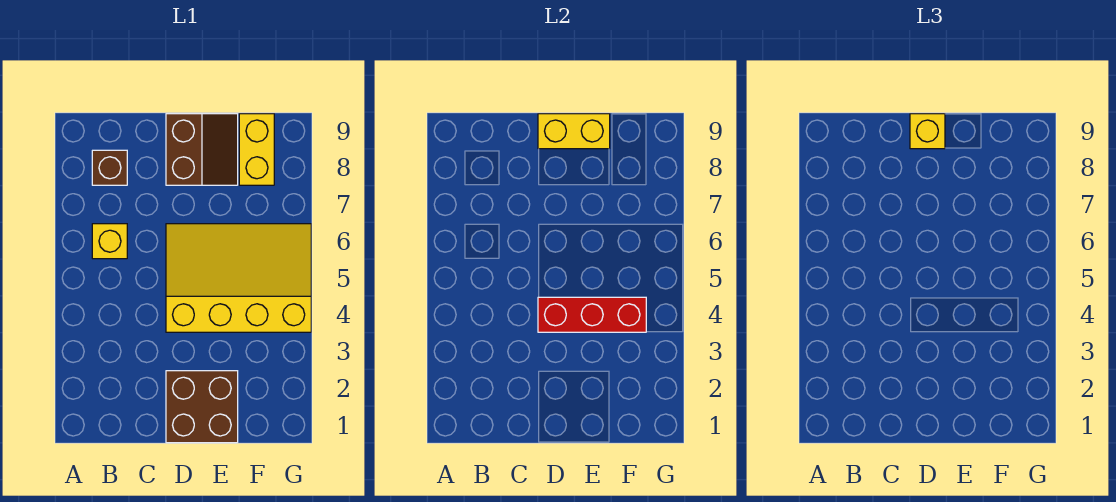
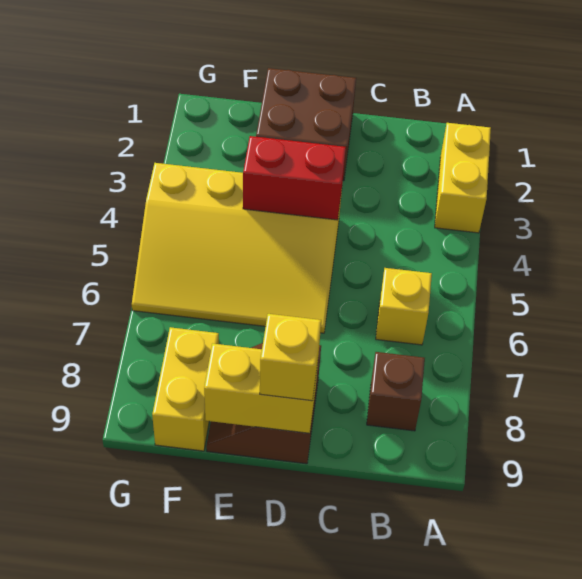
none -> yellow 1x2 brick [435,123,491,233]
red 1x3 brick [538,297,646,332] -> red 1x2 brick [243,136,346,220]

